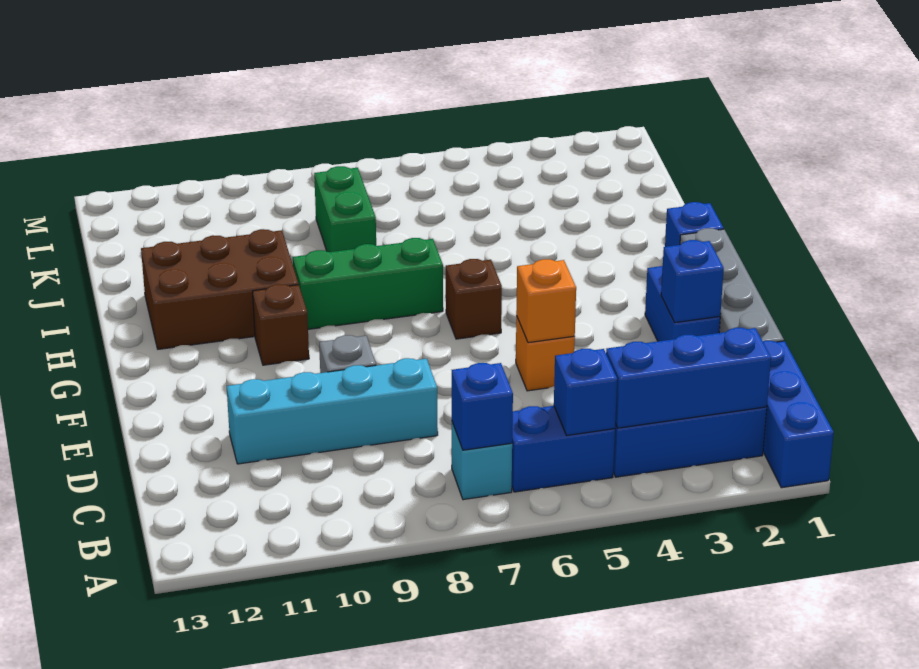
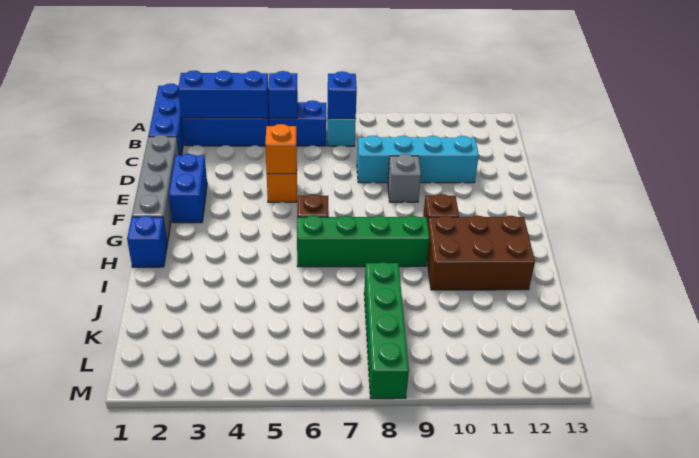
blue 1x1 brick [661,240,724,323] -> none
green 1x3 brick [293,238,443,329] -> green 1x4 brick [297,216,430,267]
green 1x2 brick [314,166,376,252] -> green 1x4 brick [364,262,409,399]

